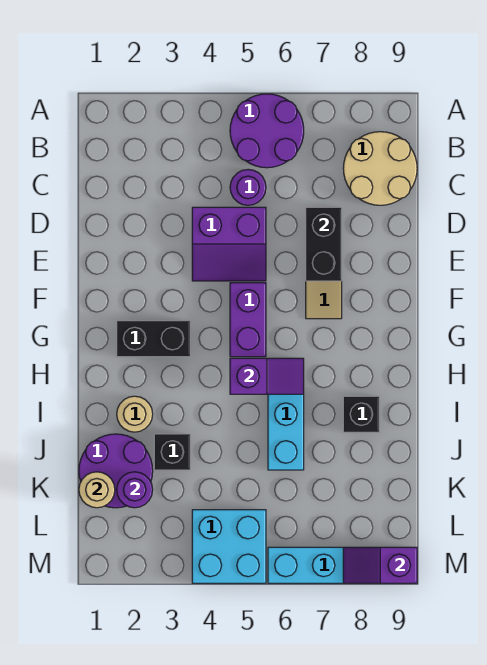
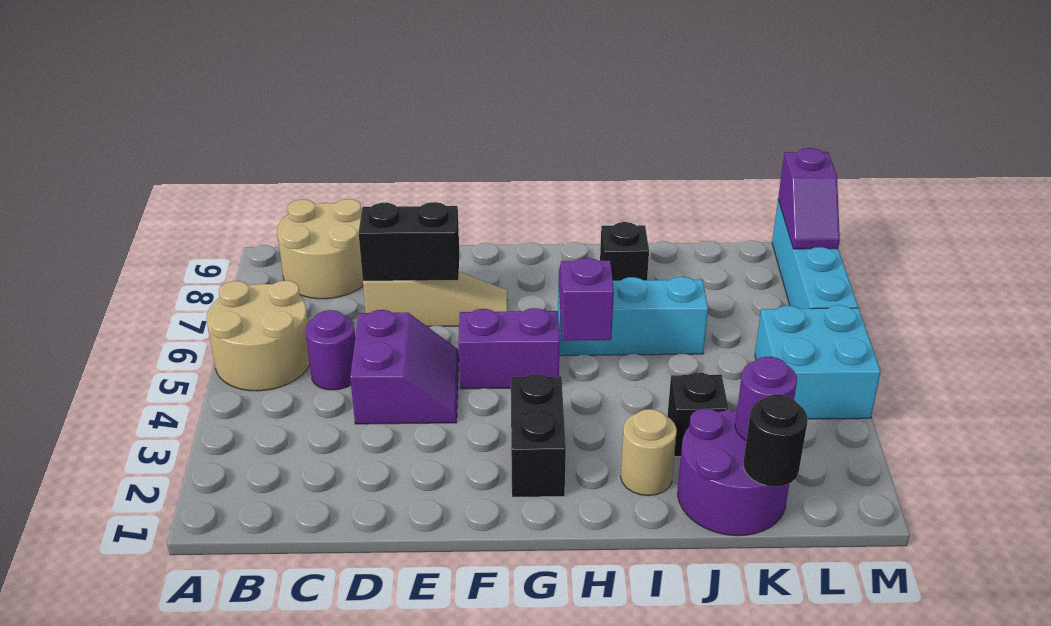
purple 2x2 round brick [230,94,304,168] -> tan 2x2 round brick [207,281,310,391]
tan 1x1 round brick [79,472,115,508] -> black 1x1 round brick [744,395,808,487]

